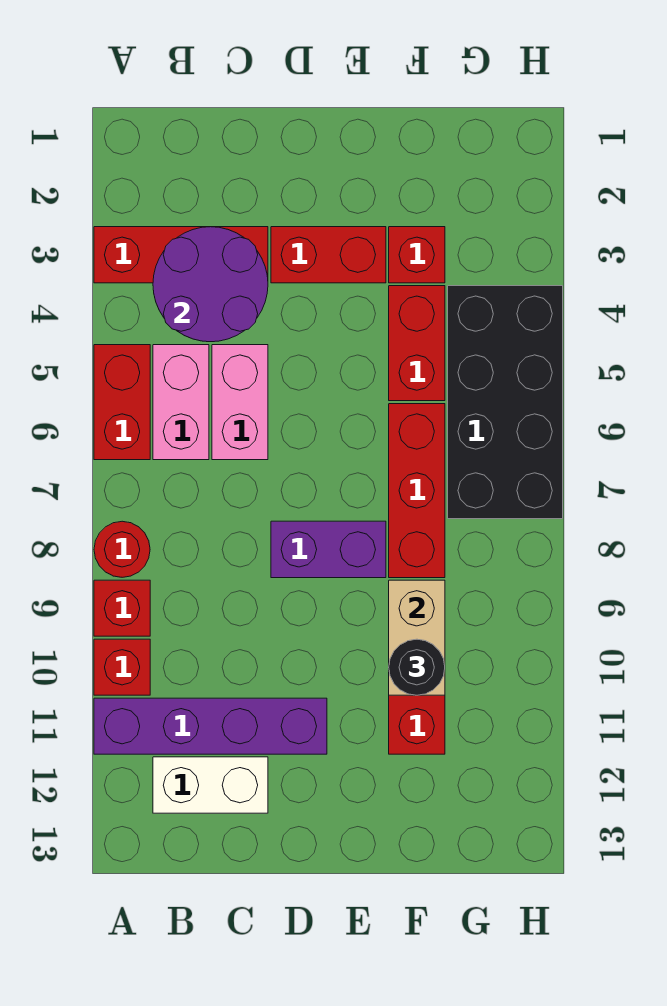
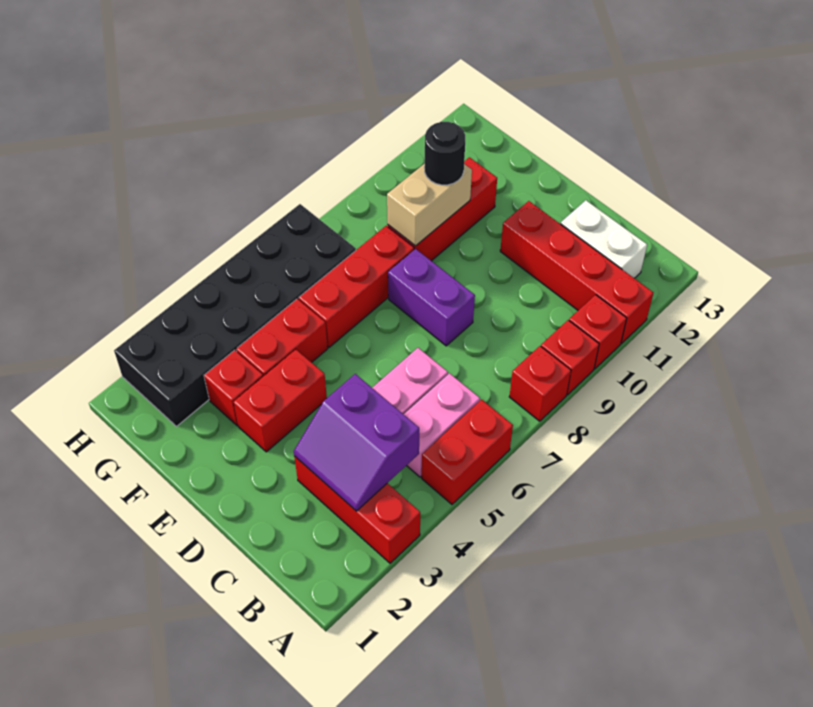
red 1x1 round brick [94,521,150,577] -> red 1x1 brick [509,346,571,421]
purple 1x4 brick [94,698,327,754] -> red 1x4 brick [500,201,653,343]
purple 2x2 round brick [153,227,268,342] -> purple 2x2 slope [294,374,419,511]
red 1x2 brick [271,227,386,283] -> red 1x2 brick turned to [234,349,327,452]
black 2x4 brick [448,286,563,519] -> black 2x6 brick [114,204,356,426]

